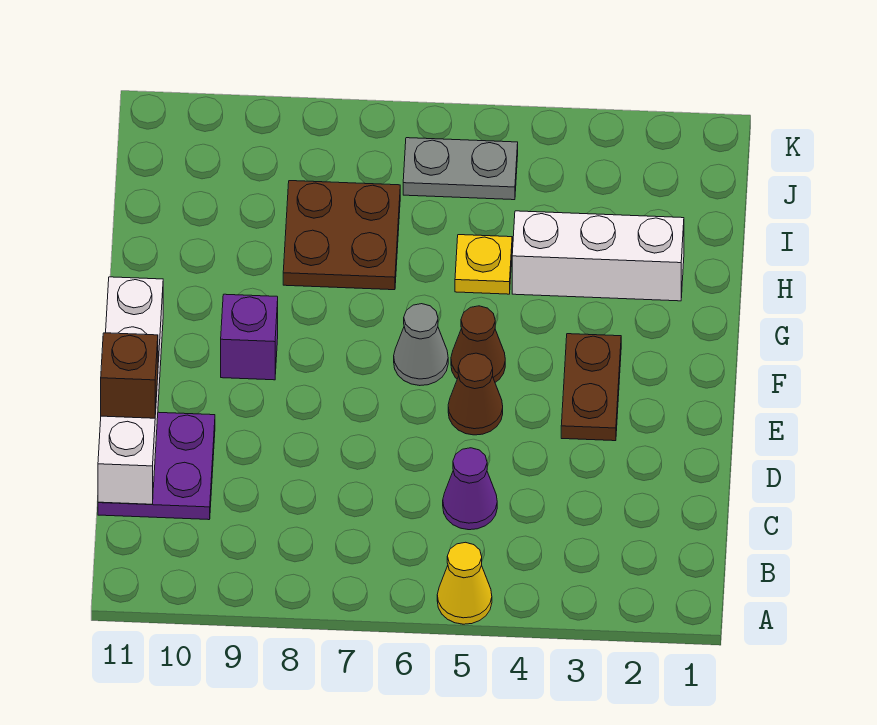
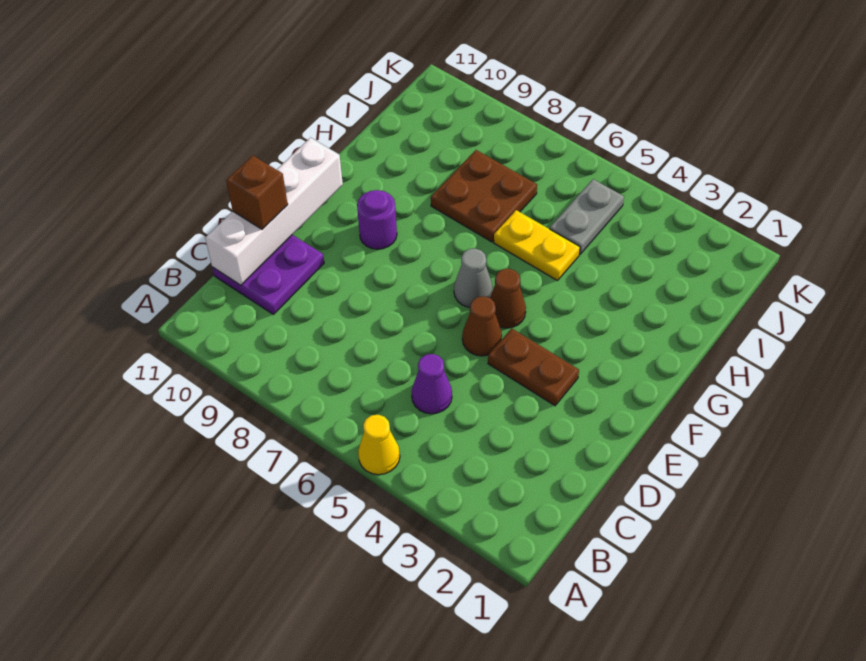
brown 1x2 plate [561,334,621,441] -> brown 1x2 plate turned to [488,328,579,406]
purple 1x1 brick [221,294,278,380] -> purple 1x1 round brick [357,190,397,249]
white 1x3 brick [512,211,684,301] -> none
yellow 1x1 plate [455,235,512,294] -> yellow 1x2 plate [494,210,580,281]
grey 1x2 plate [403,138,518,200] -> grey 1x2 plate turned to [550,179,624,254]

